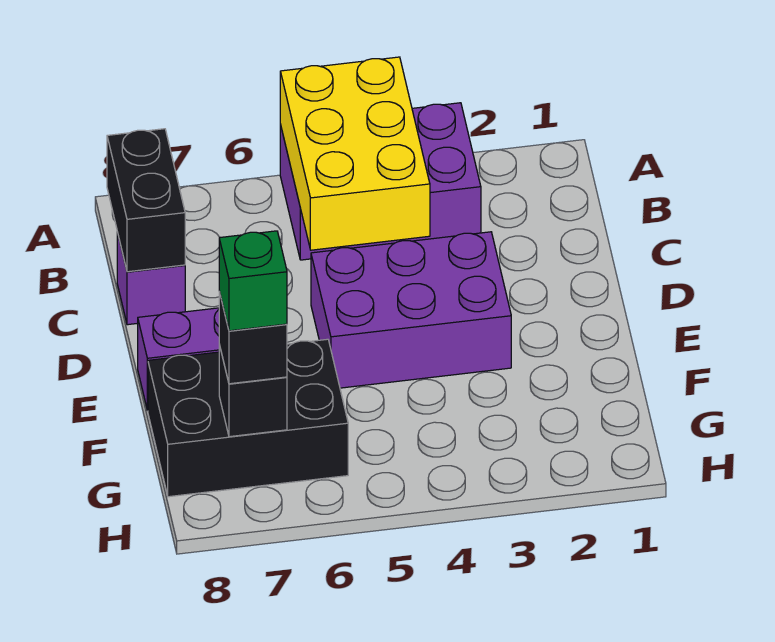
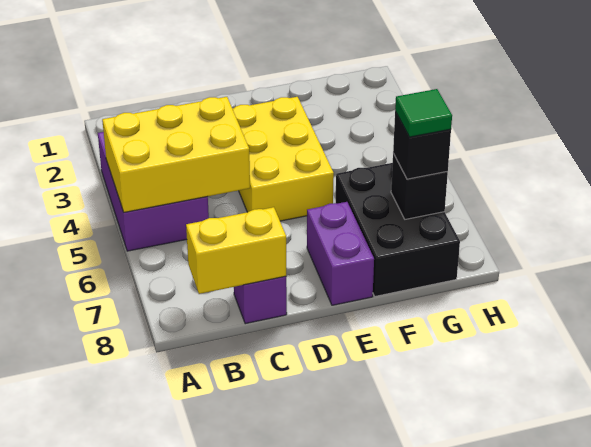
black 1x2 brick [107,129,185,272] -> yellow 1x2 brick [186,207,286,294]
purple 2x3 brick [311,232,511,388] -> yellow 2x3 brick [232,97,334,221]
green 1x1 brick [219,231,287,331] -> green 1x1 tile [395,89,452,137]

